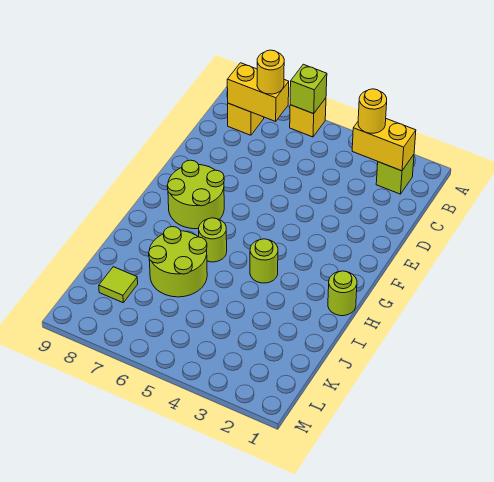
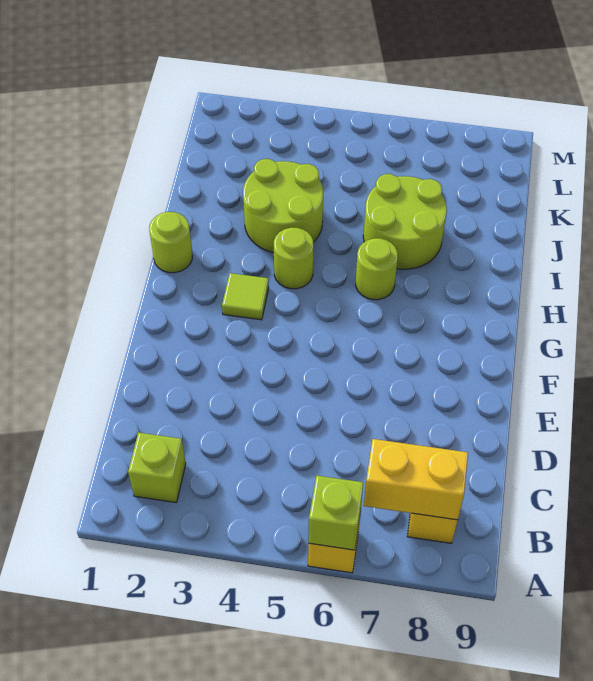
yellow 1x2 brick [352,119,416,171] -> none
yellow 1x1 round brick [358,89,387,133] -> none
yellow 1x1 round brick [257,50,284,94] -> none
lime 2x2 round brick [167,160,224,229] -> lime 2x2 round brick moved to [243,159,323,253]
lime 1x1 tile [99,267,138,303] -> lime 1x1 tile moved to [222,273,269,320]

